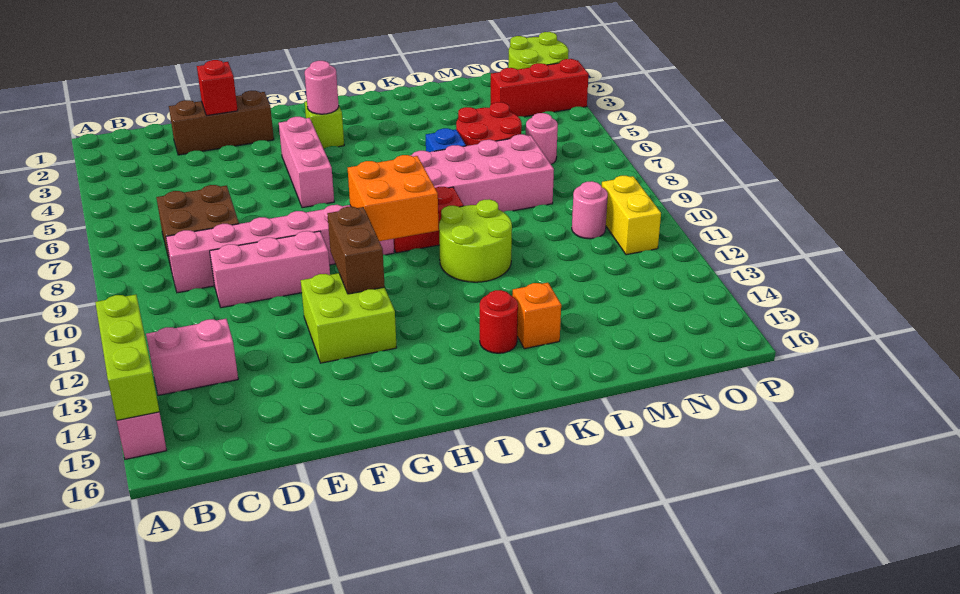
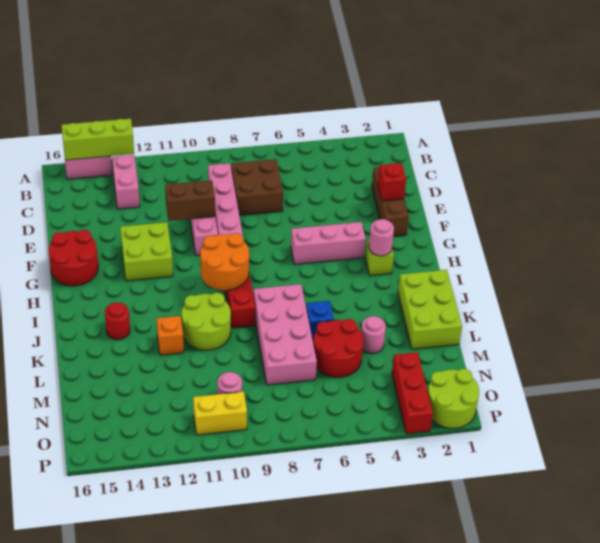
none -> red 2x2 round brick [49,230,98,286]
brown 1x2 brick [327,207,385,294] -> brown 1x2 brick moved to [165,180,215,221]
orange 2x2 brick [348,155,439,241] -> orange 2x2 round brick [200,233,249,290]
none -> lime 2x3 brick [398,270,462,349]
orange 1x1 brick [512,283,561,349] -> orange 1x1 brick moved to [157,316,184,355]
pink 1x1 round brick [526,113,558,164] -> pink 1x1 round brick moved to [361,316,386,353]

